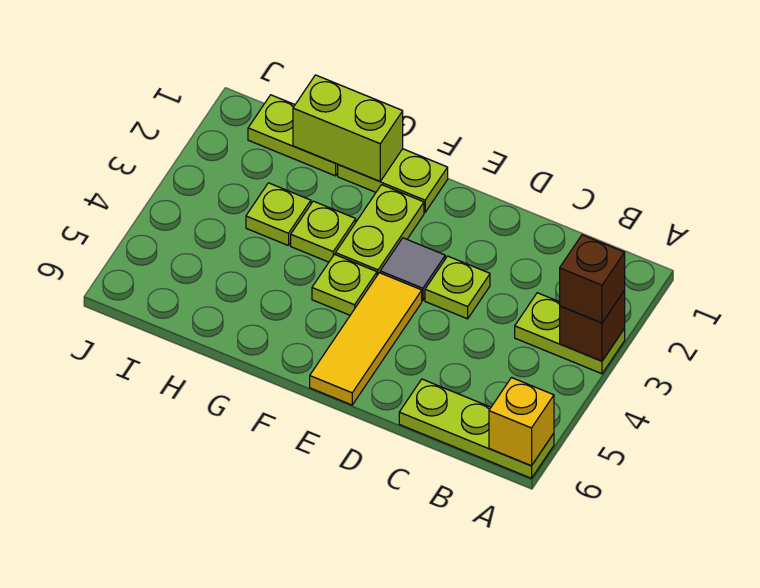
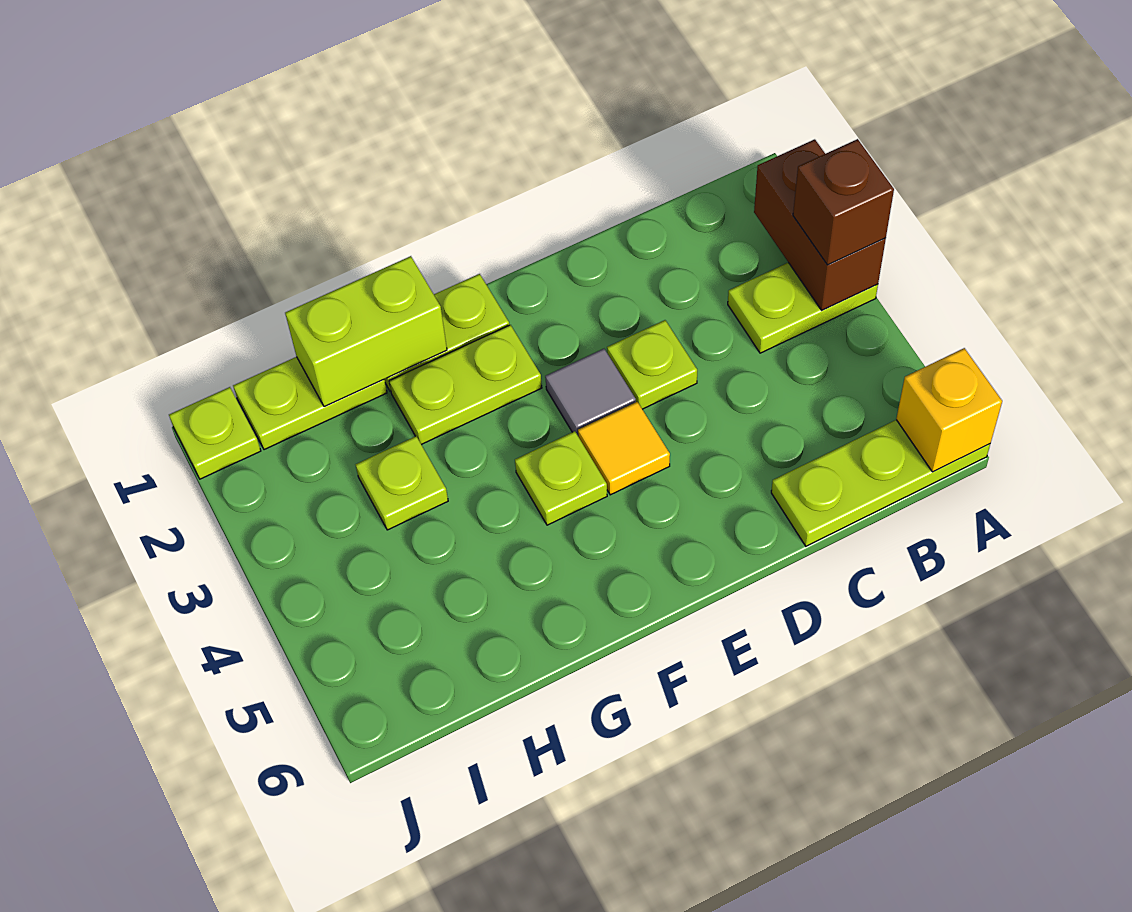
brown 1x1 brick [560,291,625,361] -> brown 1x2 brick [754,139,886,310]
yellow 1x3 tile [310,273,422,405] -> yellow 1x1 tile [578,402,670,495]
lime 1x2 plate [335,185,424,275] -> lime 1x2 plate turned to [389,325,542,445]
lime 1x1 plate [291,201,356,262] -> lime 1x1 plate moved to [169,387,261,479]

